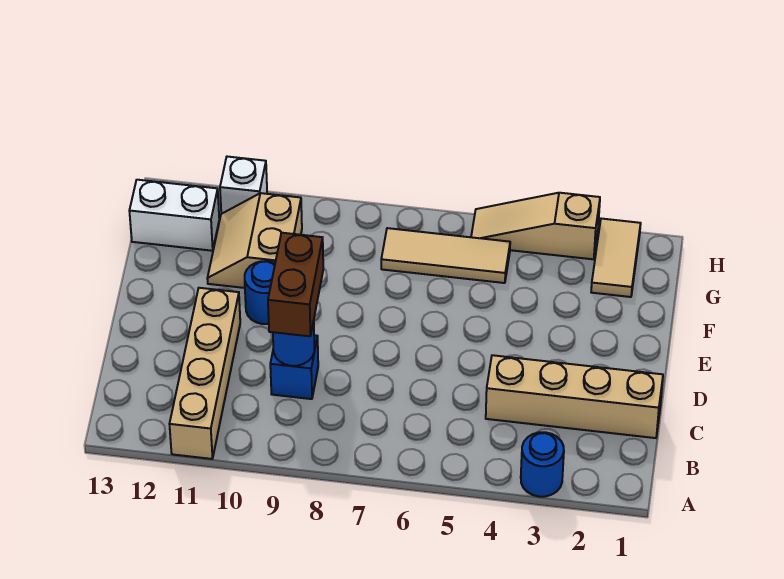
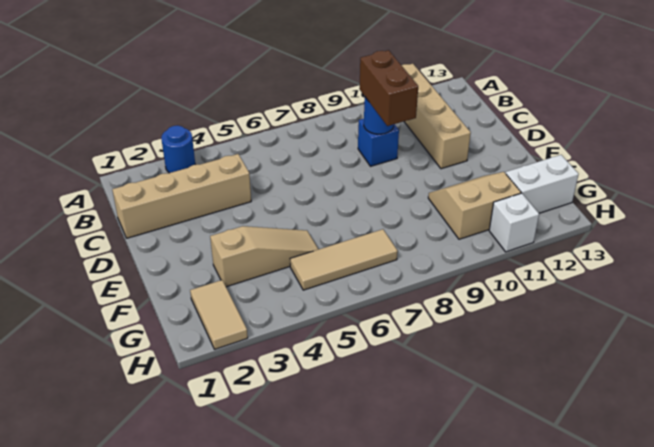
blue 1x1 round brick [245,261,275,324] -> none
tan 2x2 slope [207,193,302,288] -> tan 2x2 slope turned to [428,172,521,239]
tan 1x3 slope [471,193,600,259] -> tan 1x3 slope moved to [210,226,319,287]

